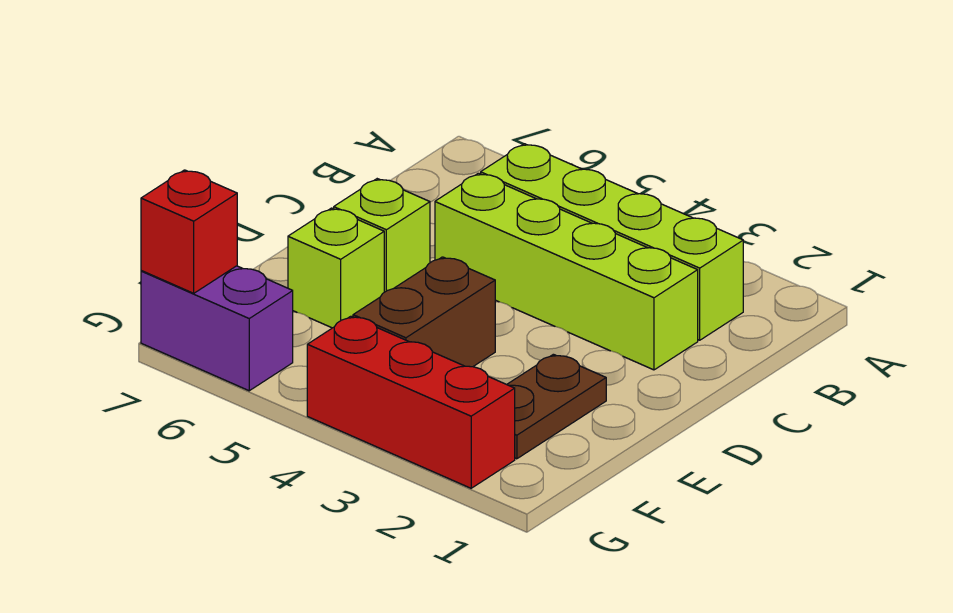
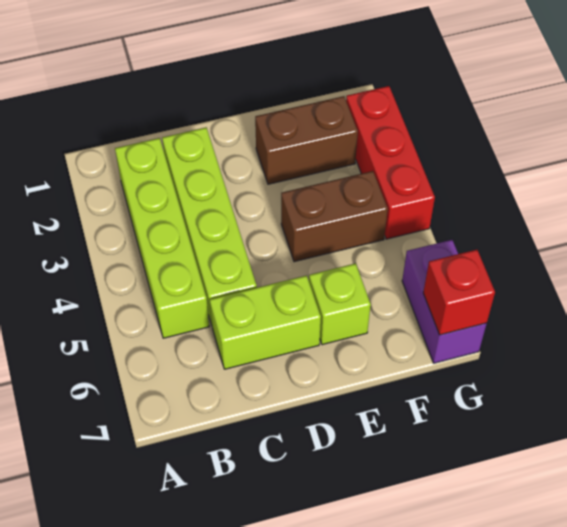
lime 1x1 brick [334,179,430,292] -> lime 1x2 brick [210,275,321,369]
brown 1x2 plate [507,354,606,459] -> brown 1x2 brick [255,96,358,184]

